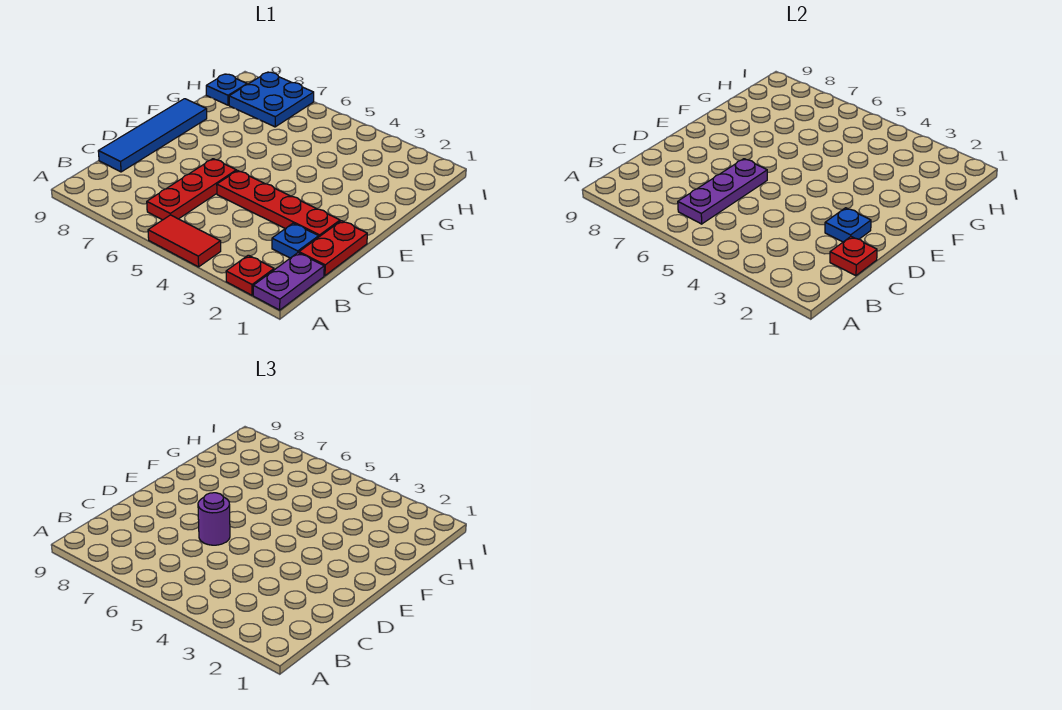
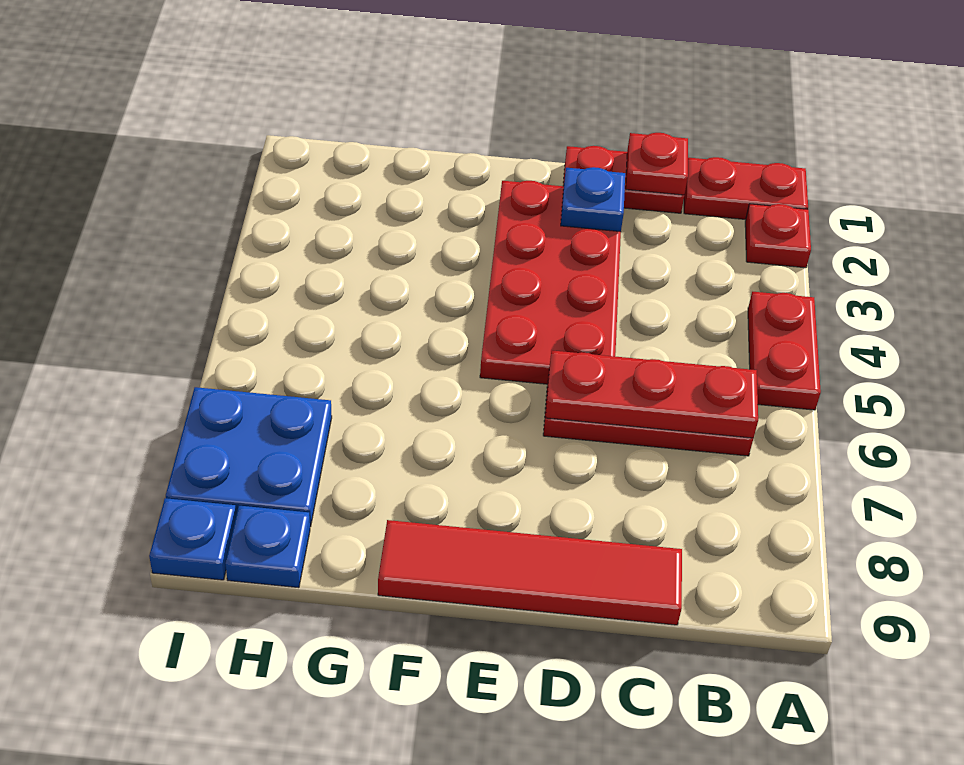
purple 1x2 plate [253,253,324,310] -> red 1x2 plate [684,157,808,220]
red 1x2 tile [148,215,221,267] -> red 1x2 plate [748,292,821,410]
purple 1x3 plate [678,159,767,224] -> red 1x3 plate [545,350,758,438]
blue 1x1 plate [272,223,319,258] -> blue 1x1 plate moved to [149,498,236,580]
blue 1x4 tile [98,99,207,172] -> red 1x4 tile [378,520,682,625]
red 1x4 plate [217,171,340,237] -> red 2x4 plate [480,181,621,384]
purple 1x1 round brick [198,493,230,545] -> none

